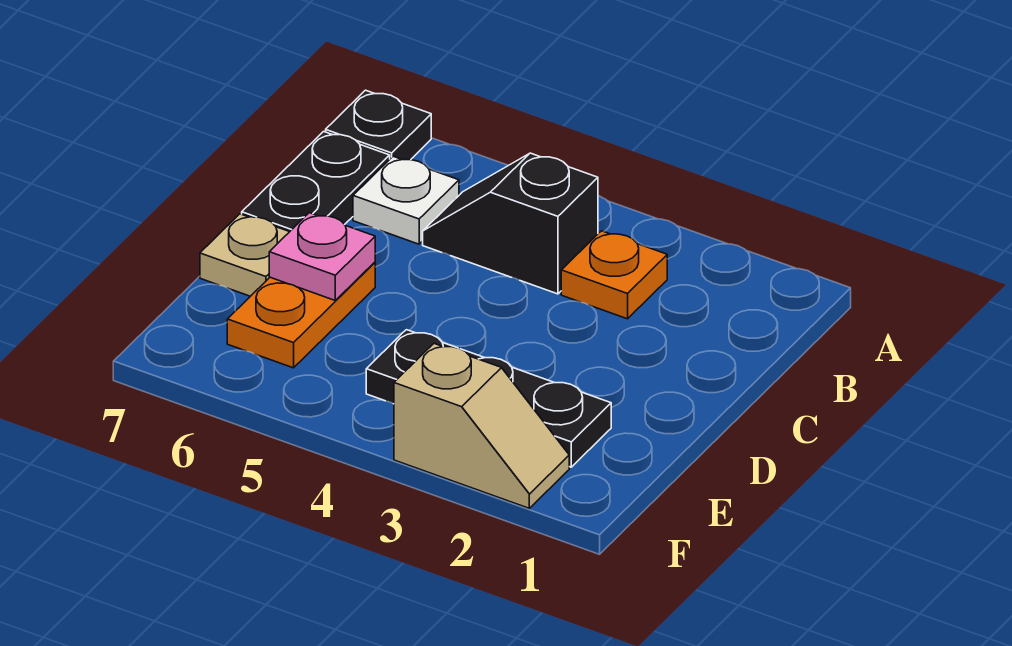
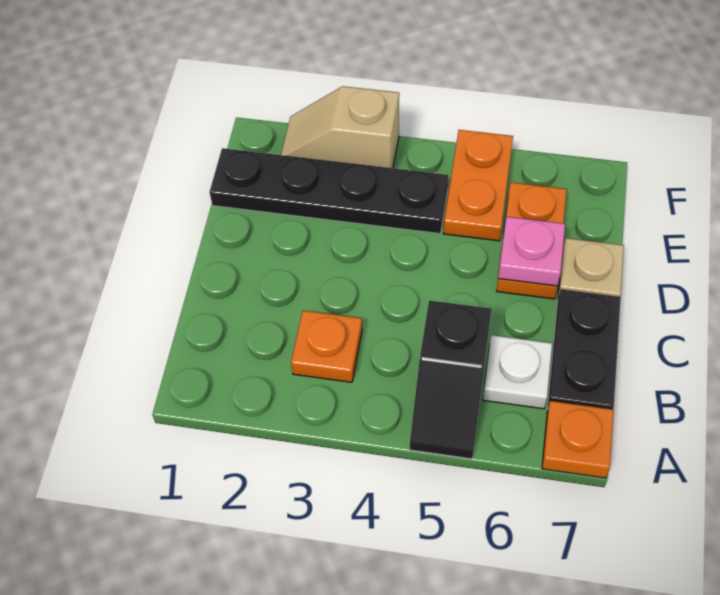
black 1x1 plate [326,90,431,160] -> orange 1x1 plate [542,401,614,478]
black 1x2 slope [423,153,598,294] -> black 1x2 slope turned to [410,301,492,459]
black 1x3 plate [366,330,611,467] -> black 1x4 plate [210,148,449,234]
none -> orange 1x2 plate [443,130,513,241]

